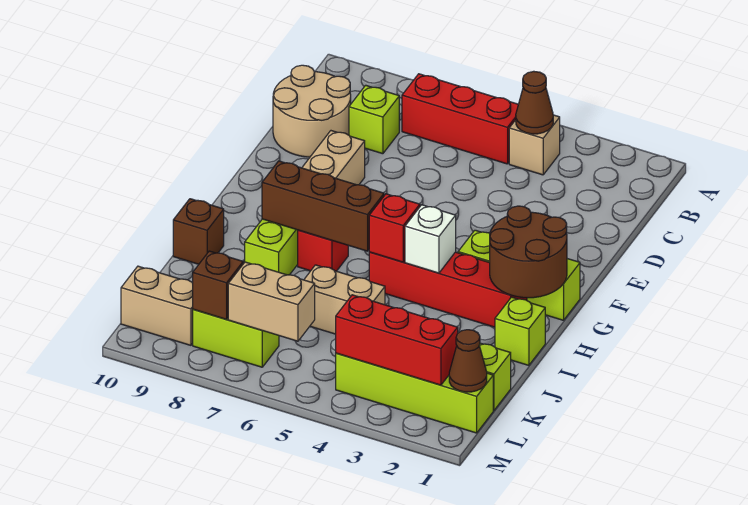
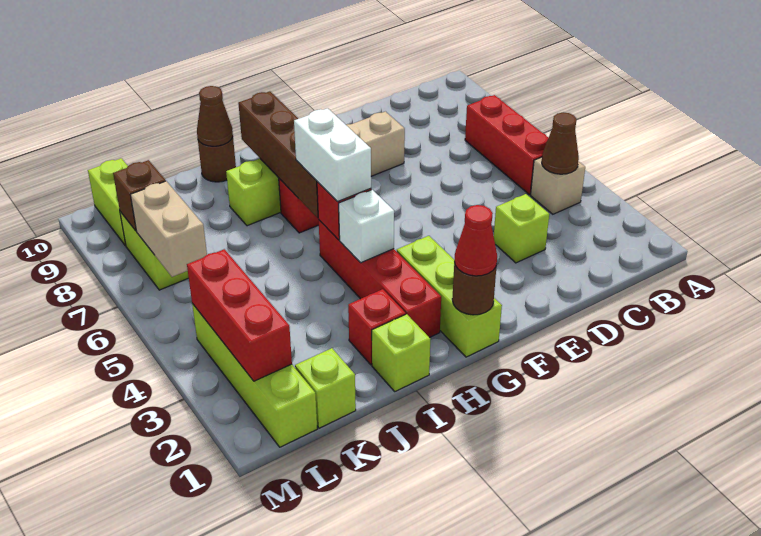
lime 1x1 brick [349,85,399,154] -> lime 1x1 brick moved to [494,194,549,263]
tan 2x2 round brick [273,65,351,157] -> none
brown 2x2 round brick [490,206,567,298] -> brown 1x1 round brick [452,262,497,315]
none -> red 1x1 cone [454,205,497,276]
none -> white 1x2 brick [294,108,371,202]
brown 1x3 brick [262,161,384,251] -> brown 1x4 brick [238,91,318,218]
none -> red 1x1 brick [348,289,406,365]
brown 1x1 brick [173,199,224,264] -> brown 1x1 round brick [198,137,236,182]
tan 1x2 brick [304,265,385,334] -> none
brown 1x1 cone [449,330,487,392] -> brown 1x1 cone moved to [197,86,233,146]
tan 1x2 brick [121,266,193,345] -> lime 1x2 brick [88,158,128,246]

